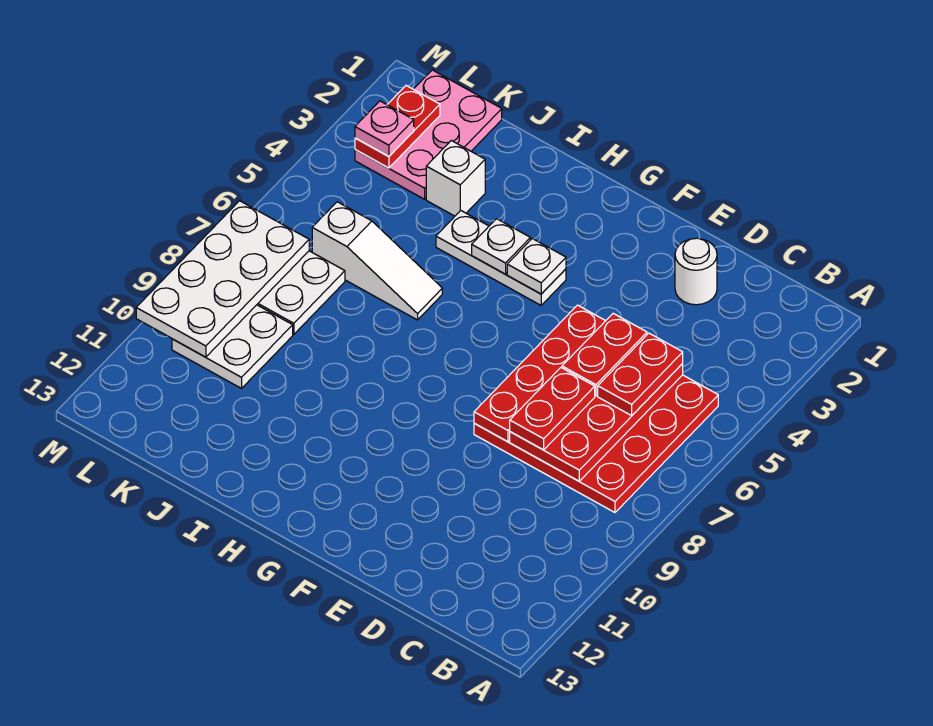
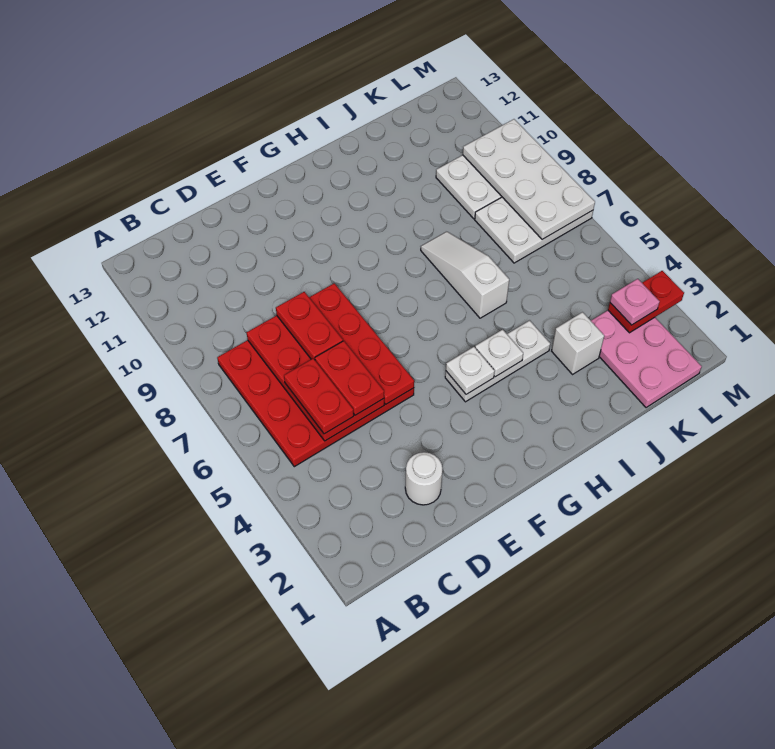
white 1x3 slope [312,202,442,320] -> white 1x3 slope turned to [421,232,509,318]
red 1x2 plate [355,86,440,168] -> red 1x2 plate turned to [608,271,684,333]

